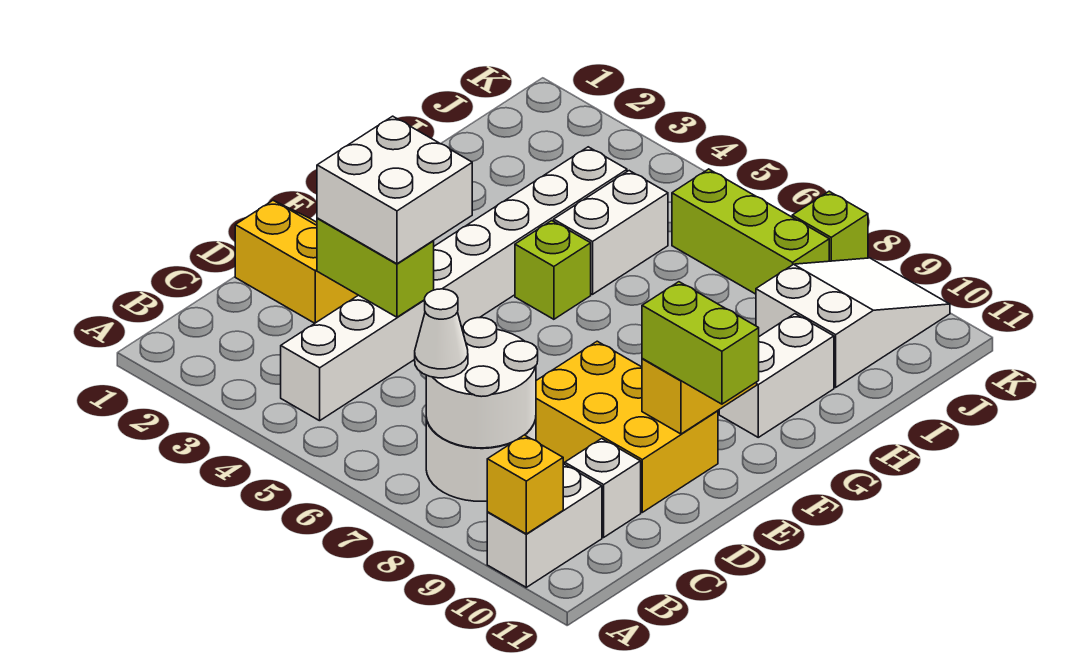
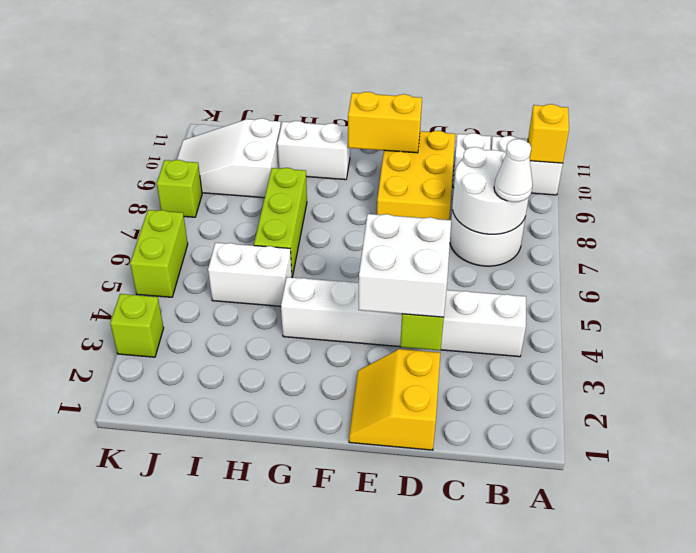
white 1x8 brick [281,147,627,421] -> white 1x6 brick [281,277,526,357]
lime 1x2 brick [642,282,759,404] -> lime 1x2 brick moved to [130,210,188,297]
lime 1x1 brick [515,221,591,319] -> lime 1x1 brick moved to [110,294,164,357]
lime 1x3 brick [672,169,829,294] -> lime 1x3 brick moved to [254,168,307,277]

